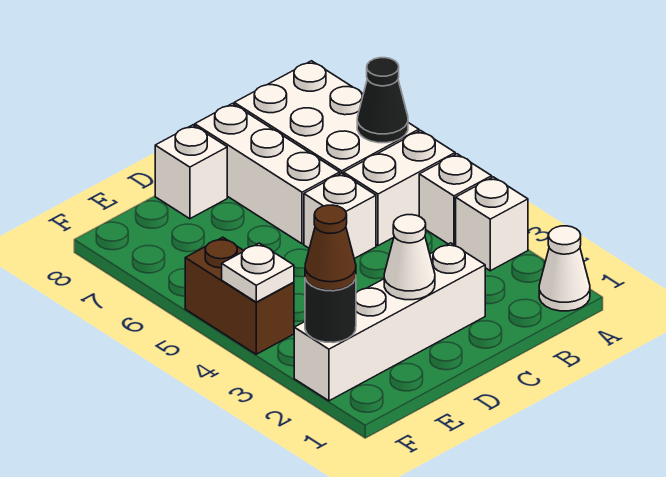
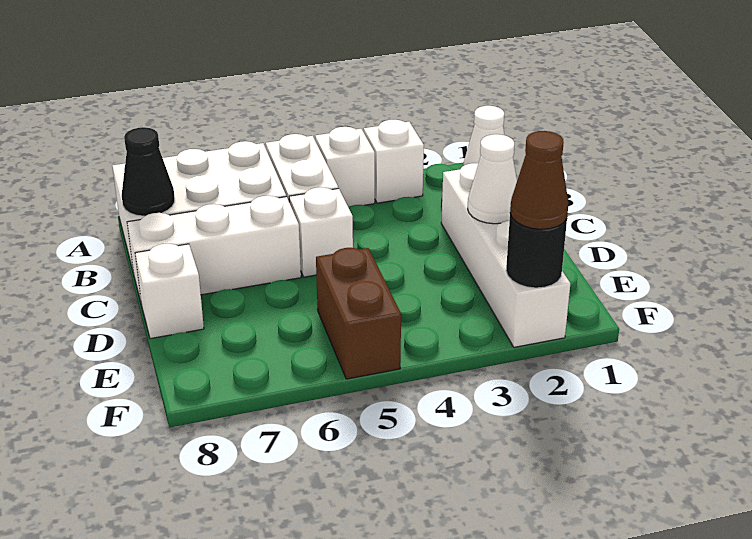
black 1x1 cone [357,58,408,143] -> black 1x1 cone moved to [122,127,175,216]
brown 1x2 brick [185,237,294,354] -> brown 1x2 brick turned to [316,248,401,379]
white 1x1 plate [222,243,294,302] -> none

